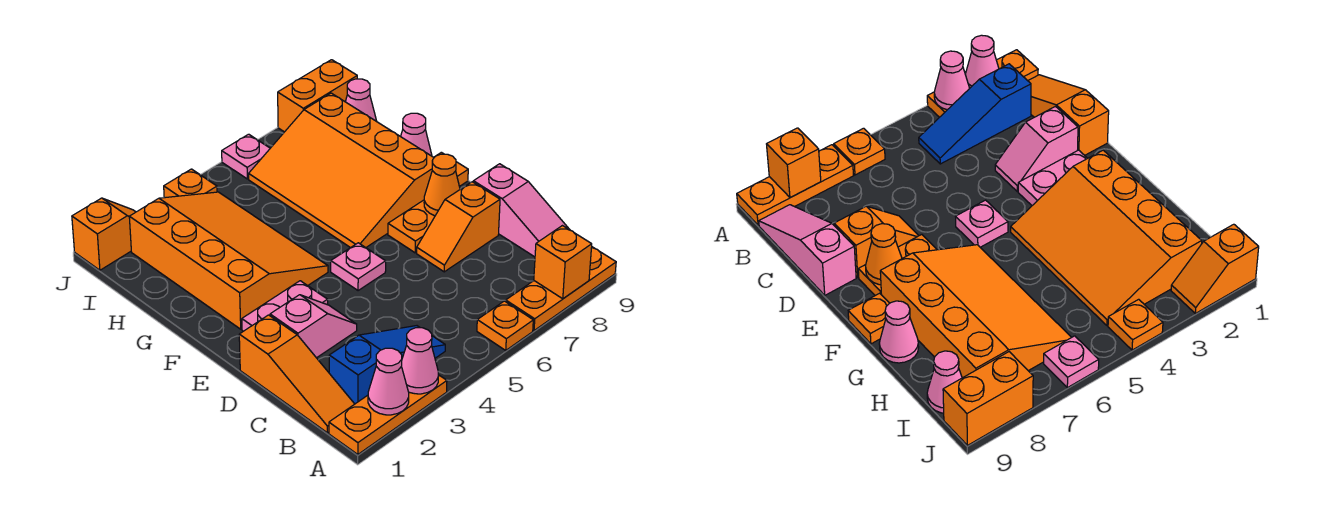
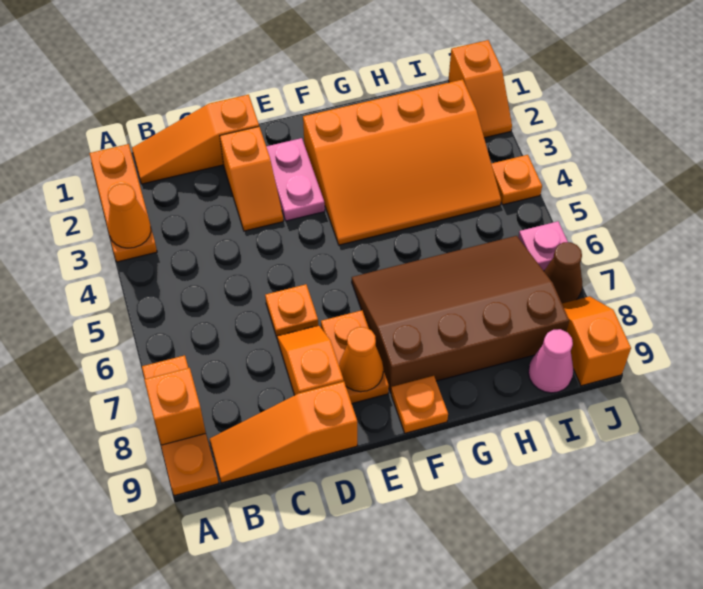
pink 1x1 cone [368,348,409,415] -> none
pink 1x1 cone [402,328,438,394] -> orange 1x1 cone [108,184,151,248]
orange 1x1 plate [477,301,533,350] -> orange 1x1 plate moved to [265,284,318,337]
blue 1x3 slope [329,326,445,404] -> none
pink 1x3 slope [473,164,570,257] -> orange 1x3 slope [210,382,357,483]
pink 1x2 slope [270,295,357,358] -> orange 1x2 slope [220,127,283,231]
pink 1x1 plate [331,243,386,291] -> none
orange 3x4 slope [249,93,434,248] -> brown 3x4 slope [352,236,569,393]
pink 1x1 cone [401,113,432,156] -> none
none -> brown 1x1 cone [544,242,582,303]
orange 1x2 brick [278,60,357,132] -> orange 1x2 slope [562,296,631,386]

